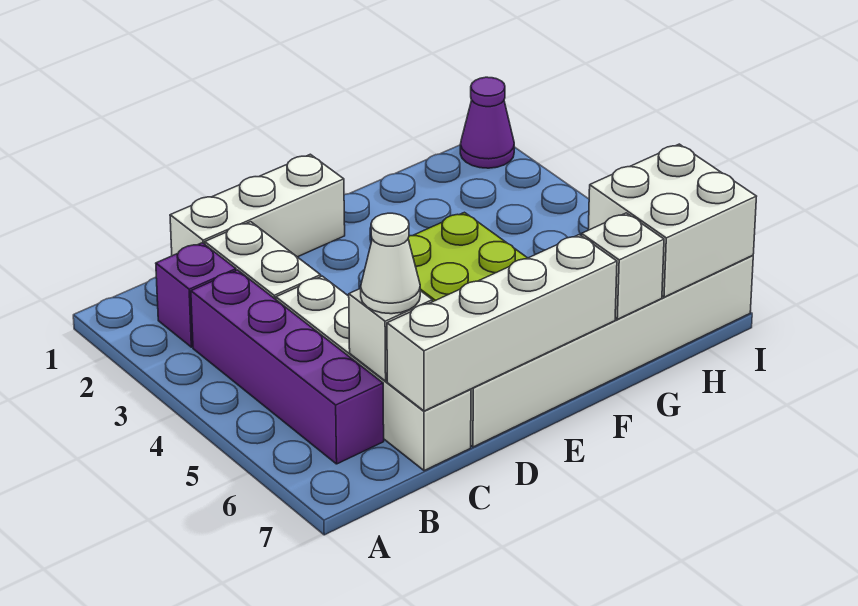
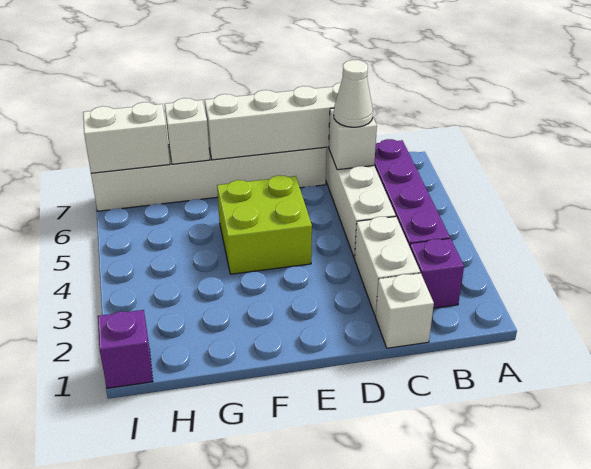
white 1x3 brick [170,154,345,257] -> white 1x1 brick [376,273,434,348]
white 2x2 brick [588,144,757,297] -> white 1x2 brick [83,102,170,173]
purple 1x1 cone [460,77,514,168] -> purple 1x1 brick [98,310,153,388]

